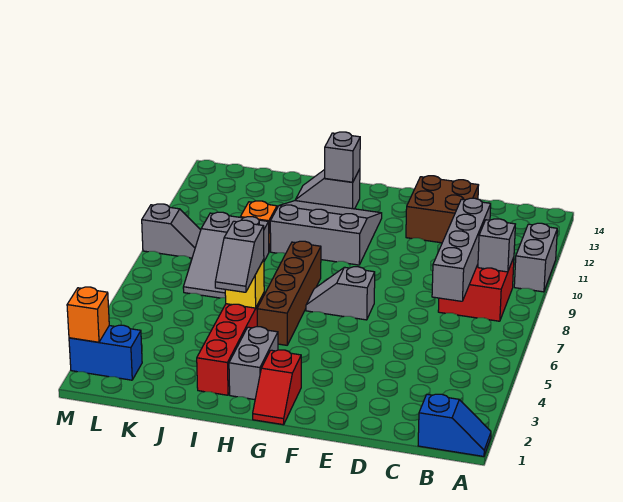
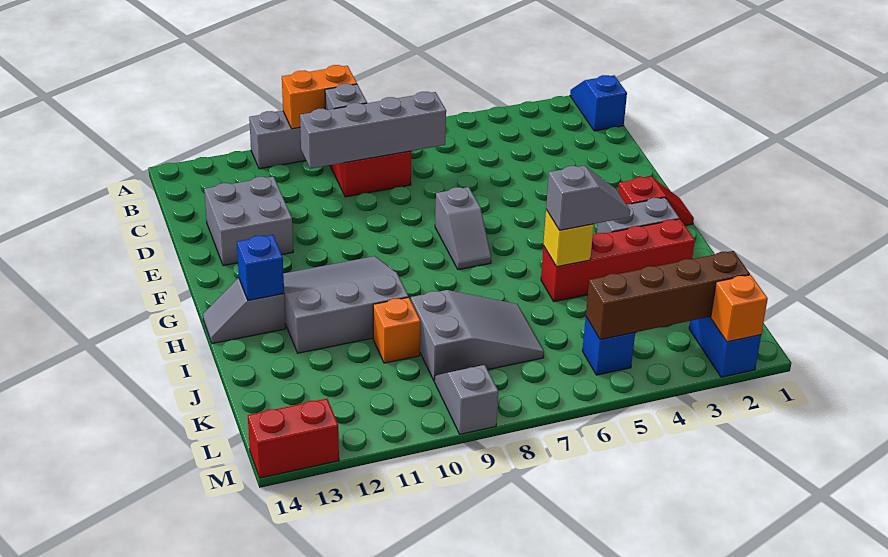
none -> orange 1x2 brick [282,65,357,129]
brown 2x2 brick [406,176,479,243] -> grey 2x2 brick [204,177,293,266]
grey 3x3 slope [270,201,382,265] -> grey 3x3 slope turned to [283,256,408,353]
brown 1x4 brick [257,241,321,345] -> brown 1x4 brick moved to [586,251,750,340]
grey 1x2 slope [295,169,360,209] -> grey 1x2 slope turned to [203,278,286,344]
grey 1x1 brick [325,132,360,182] -> blue 1x1 brick [237,235,284,300]
none -> blue 1x1 brick [582,317,635,375]
none -> red 1x2 brick [248,399,339,478]

